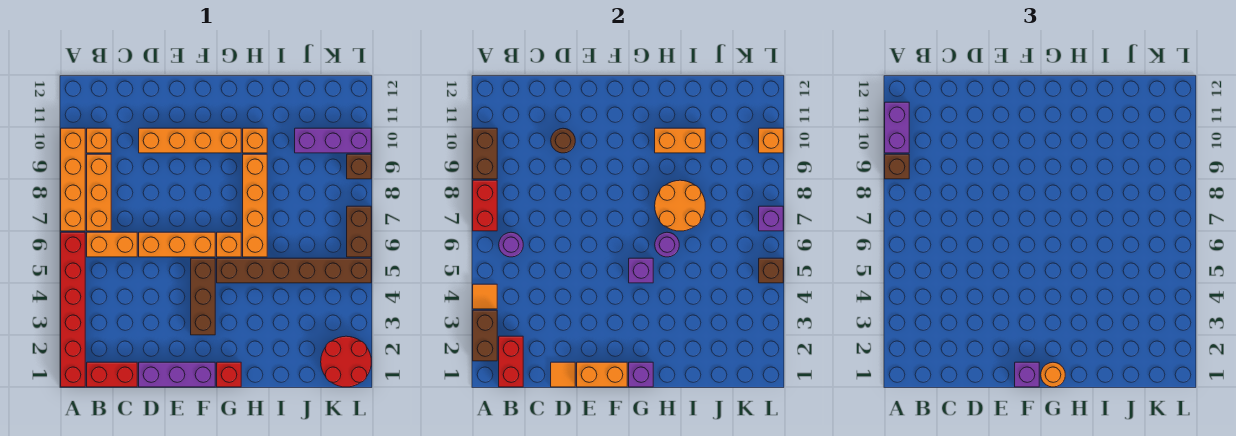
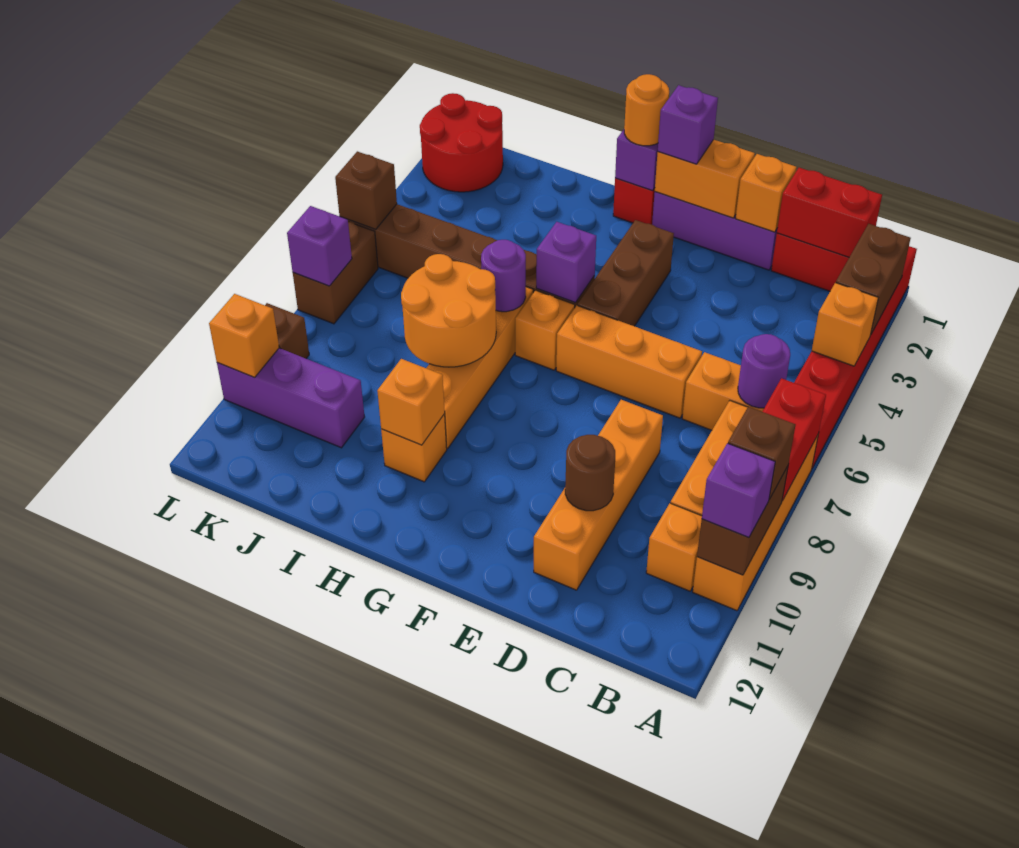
orange 1x1 tile [473,284,497,309] -> orange 1x1 brick [812,283,878,366]
purple 1x2 brick [885,102,909,153] -> purple 1x1 brick [702,443,775,538]
red 1x2 brick [499,336,523,387] -> red 1x2 brick turned to [777,168,882,257]
orange 1x1 tile [551,362,575,387] -> orange 1x1 brick [736,154,797,232]
orange 1x4 brick [139,128,241,153] -> orange 1x4 brick turned to [534,400,663,590]
orange 1x2 brick [655,128,705,153] -> orange 1x1 brick [377,359,445,445]

